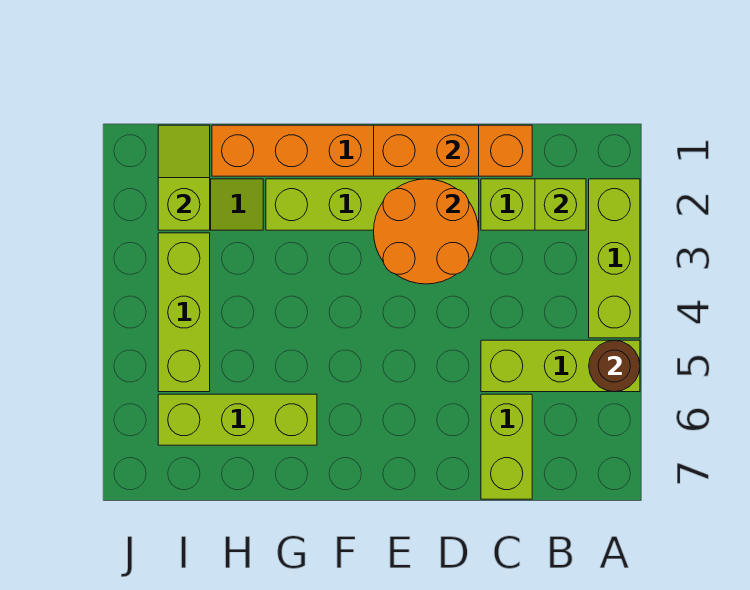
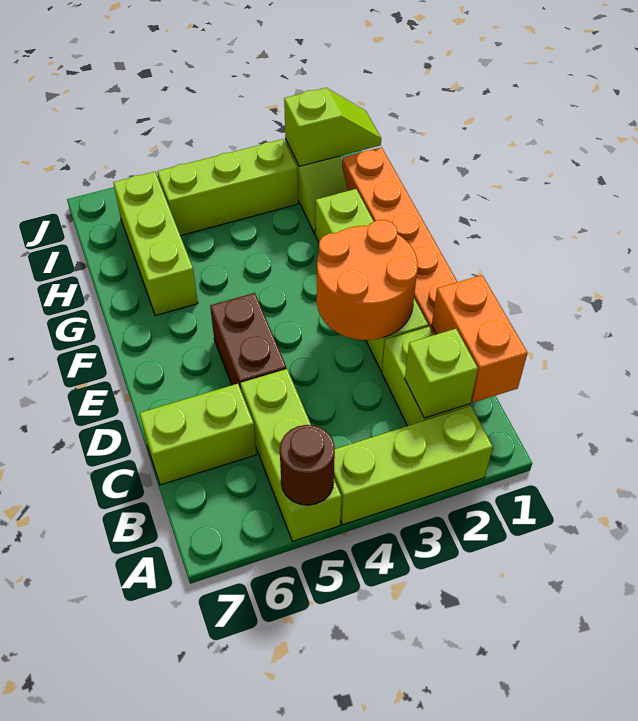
orange 1x2 brick [374,125,479,176] -> orange 1x2 brick moved to [432,275,528,403]
none -> brown 1x2 brick [210,293,286,389]

